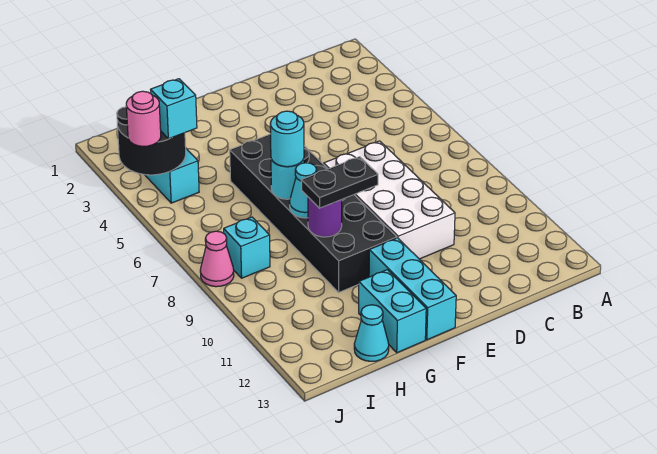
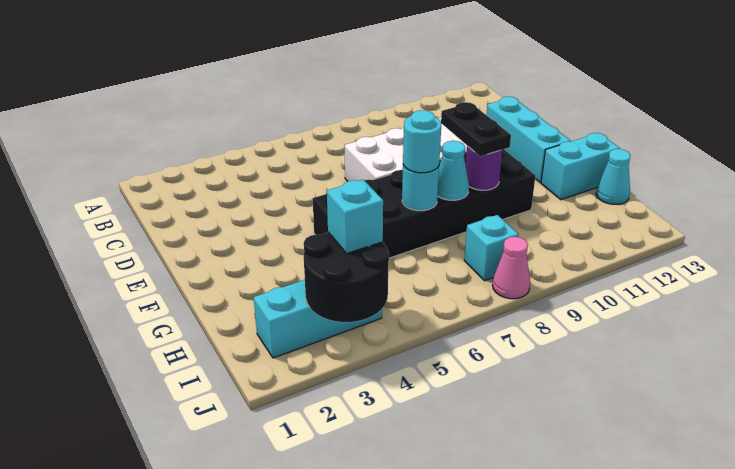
cyan 1x3 brick [369,238,456,340] -> cyan 1x3 brick turned to [486,97,571,183]
pink 1x1 round brick [126,91,161,146] -> none

